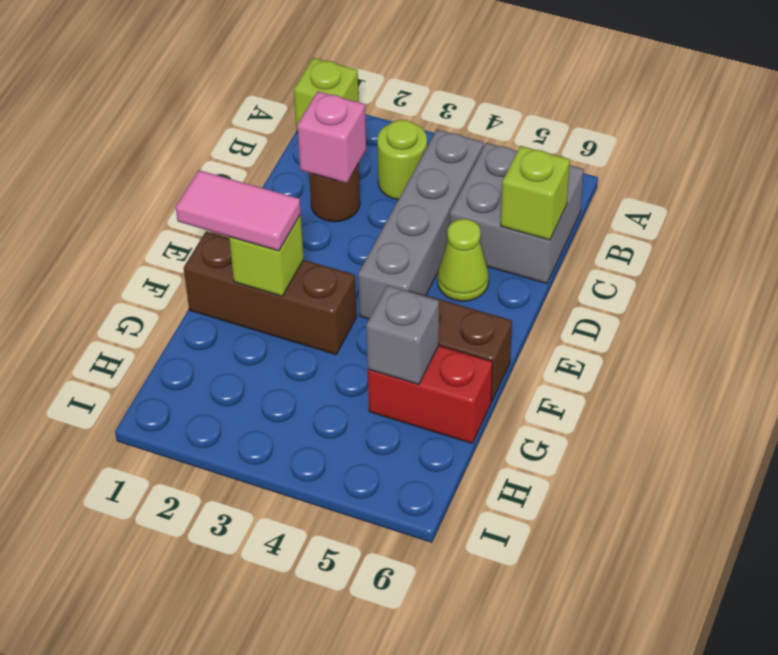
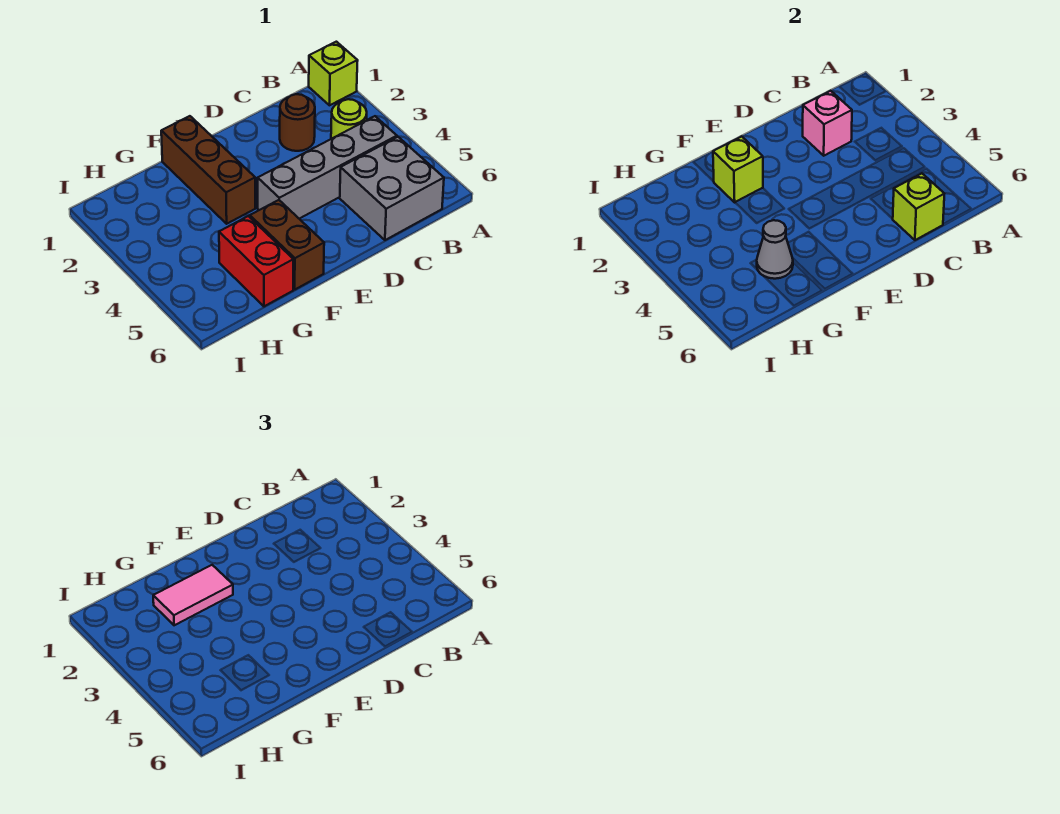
lime 1x1 cone [438,219,489,301] -> none
pink 1x2 tile [176,170,301,251] -> pink 1x2 tile turned to [153,565,233,625]
grey 1x1 brick [366,285,439,385] -> grey 1x1 cone [757,220,793,279]

